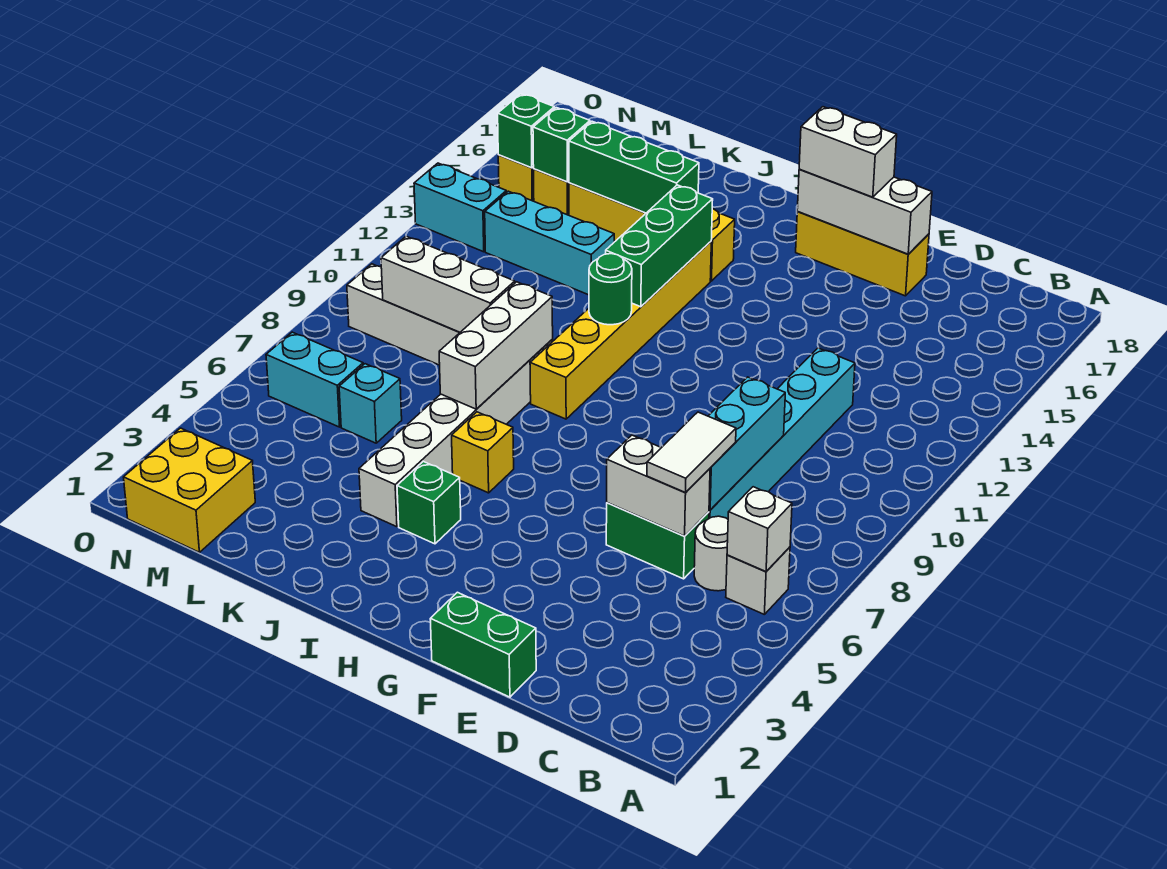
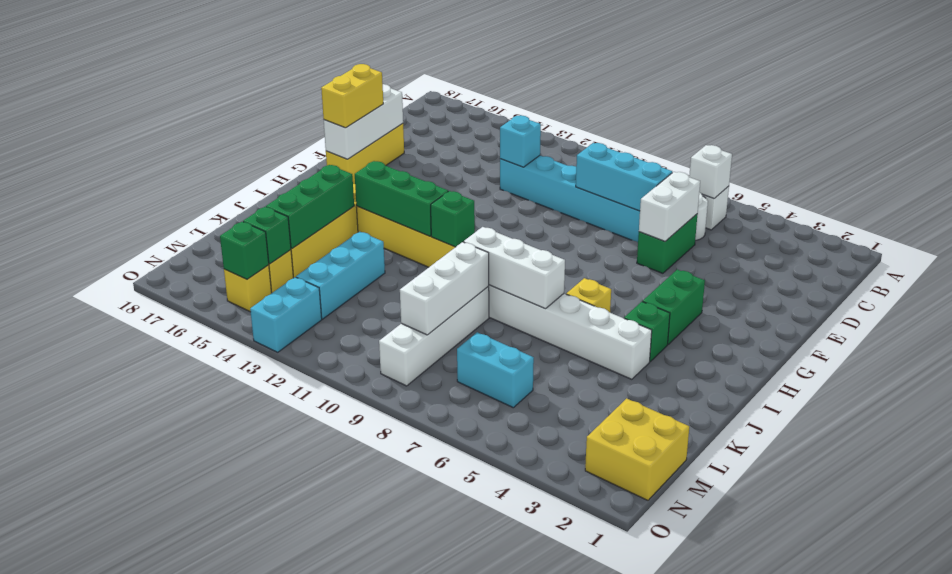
white 1x2 tile [647,412,736,493] -> none
green 1x2 brick [430,592,536,697] -> green 1x2 brick moved to [643,269,705,344]
white 1x2 brick [799,107,897,197] -> yellow 1x2 brick [321,64,383,128]
green 1x1 round brick [589,254,632,325] -> green 1x1 brick [431,191,475,247]
cyan 1x1 brick [339,364,402,443] -> cyan 1x1 brick moved to [500,115,541,167]
cyan 1x2 brick [266,332,363,427] -> cyan 1x2 brick turned to [457,332,534,408]

